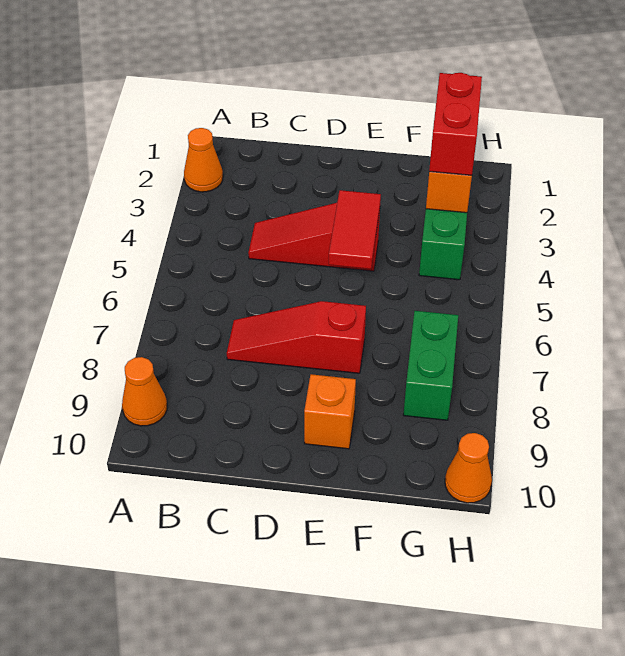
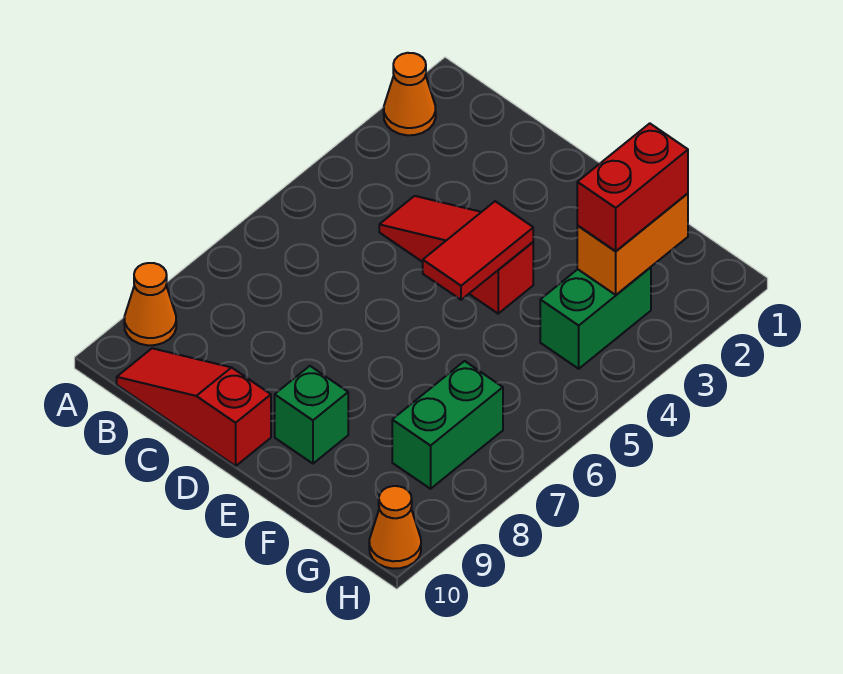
red 1x3 slope [227,301,366,373] -> red 1x3 slope moved to [117,348,271,466]
orange 1x1 brick [304,374,356,449] -> green 1x1 brick [275,366,348,464]

